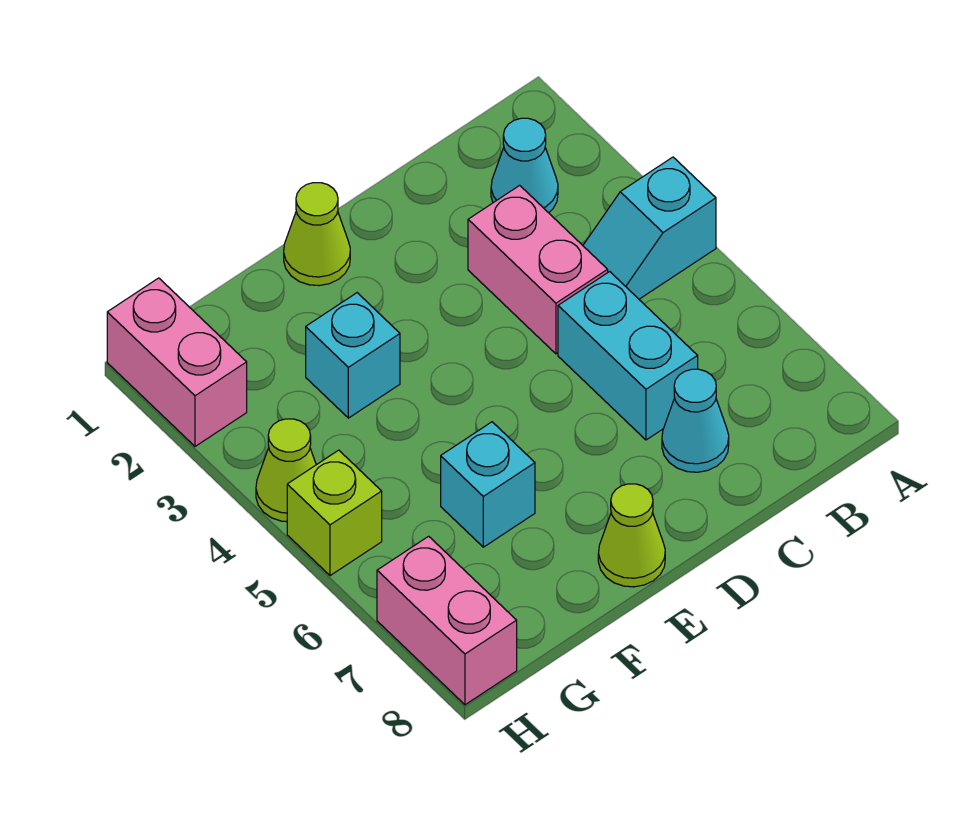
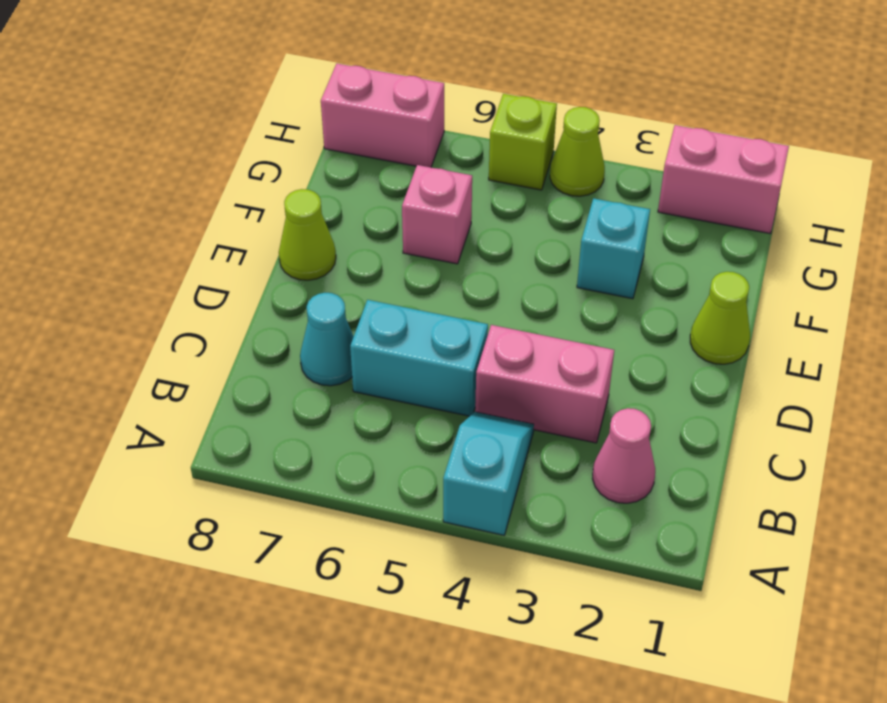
cyan 1x1 cone [491,118,558,213] -> pink 1x1 cone [593,408,655,503]
cyan 1x1 brick [441,422,535,547] -> pink 1x1 brick [402,165,472,264]

